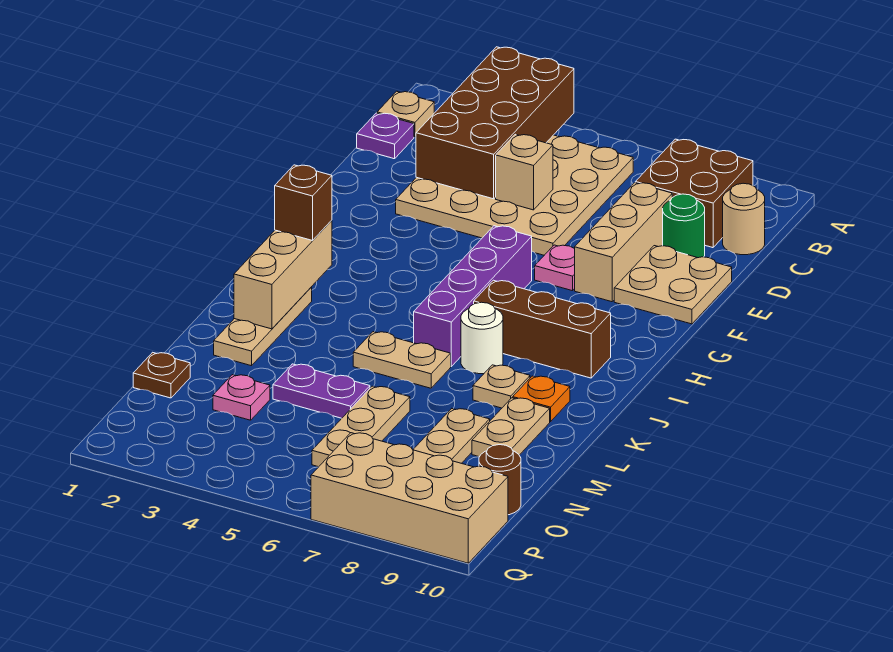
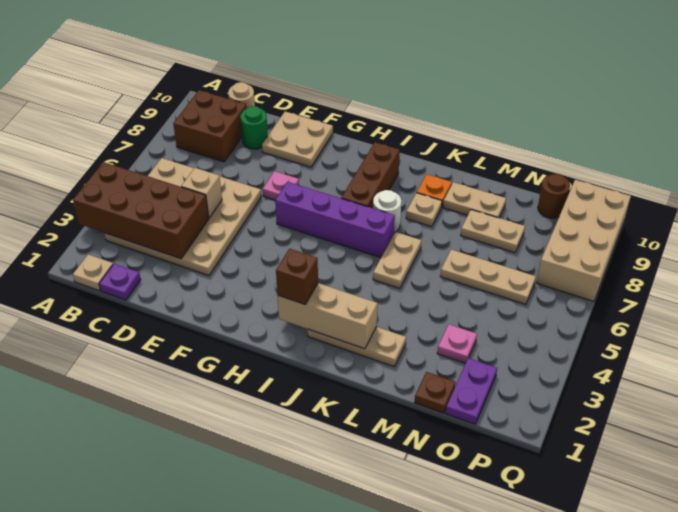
tan 1x3 brick [575,183,672,302] -> none
purple 1x2 plate [273,364,370,418] -> purple 1x2 plate moved to [446,358,497,424]

